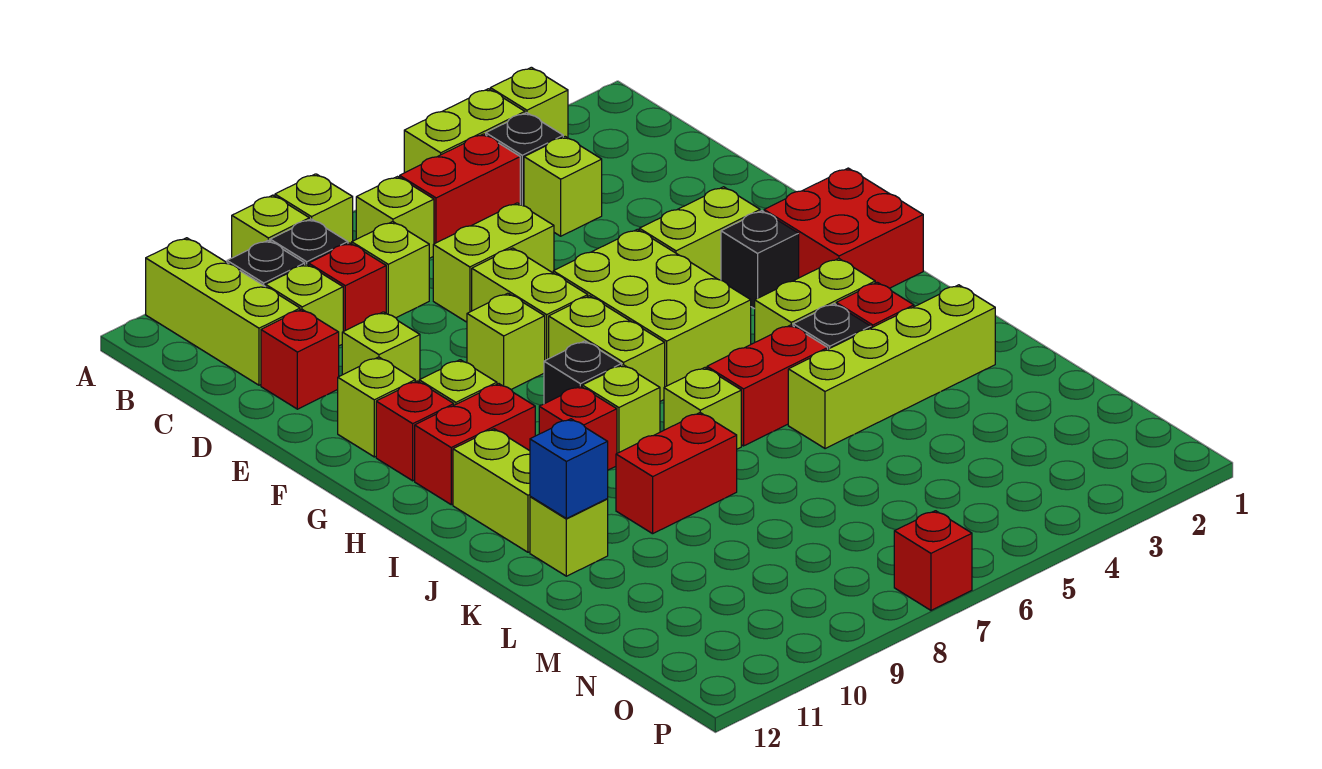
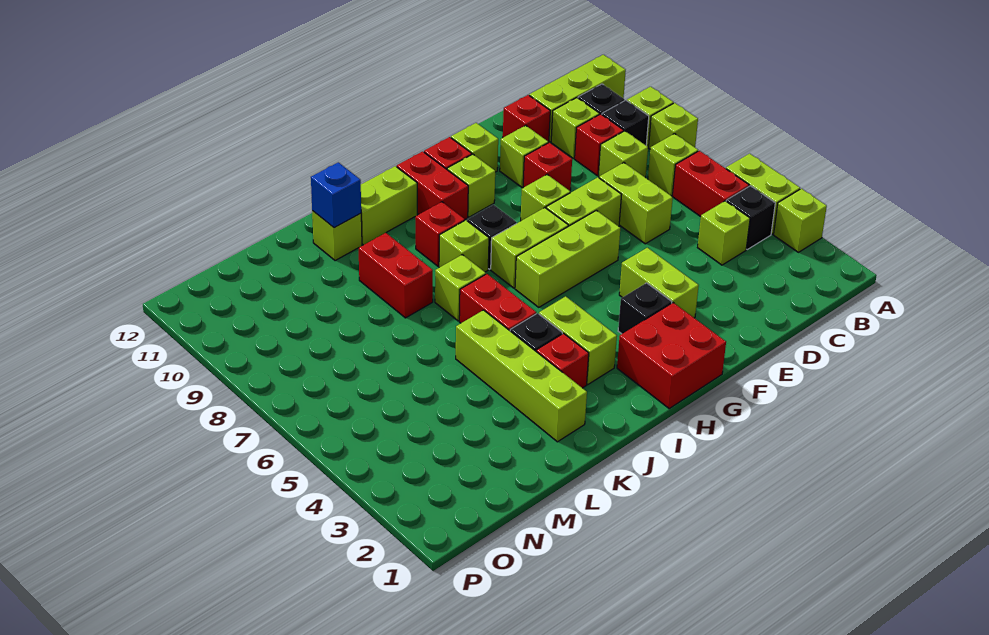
lime 2x3 brick [553,229,751,387] -> lime 1x3 brick [515,210,620,307]
red 1x1 brick [894,511,972,610] -> red 1x1 brick moved to [523,142,572,191]

